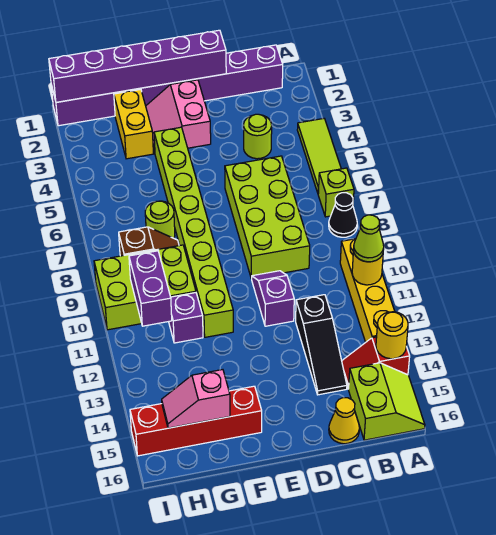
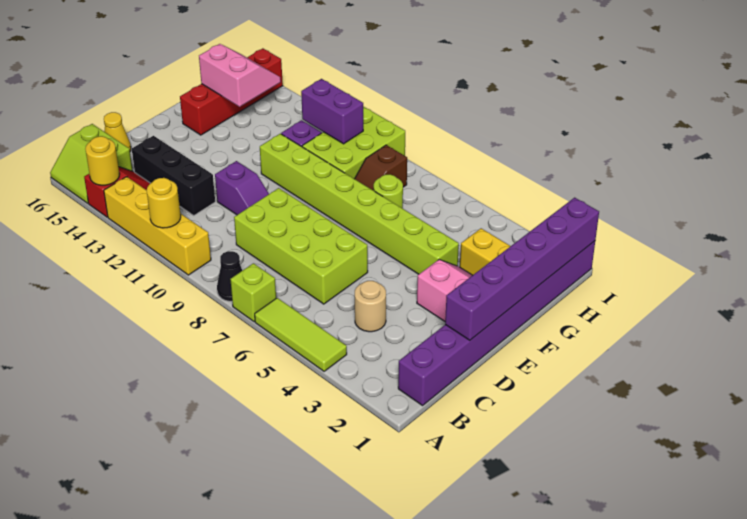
lime 1x1 cone [354,215,384,262] -> none
lime 1x1 round brick [244,114,272,159] -> tan 1x1 round brick [355,281,386,332]
black 1x3 slope [296,295,347,395] -> black 1x3 brick [132,136,215,215]
pink 1x2 slope [162,370,230,428] -> pink 2x2 slope [199,44,281,107]

